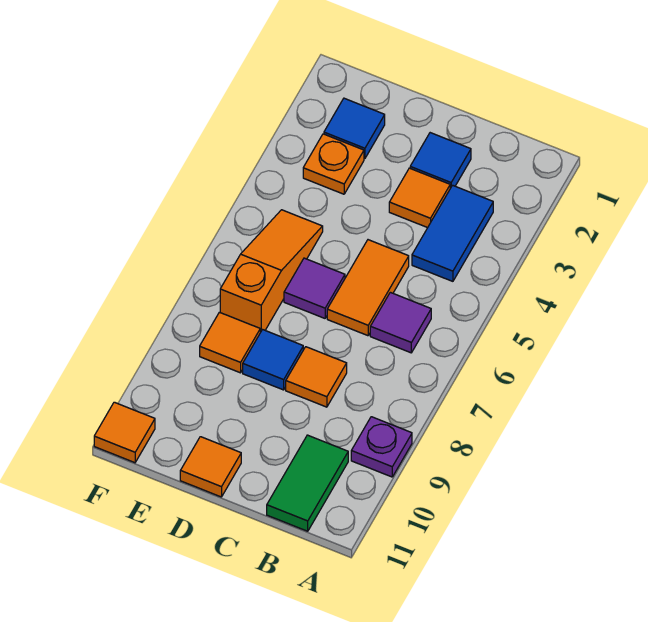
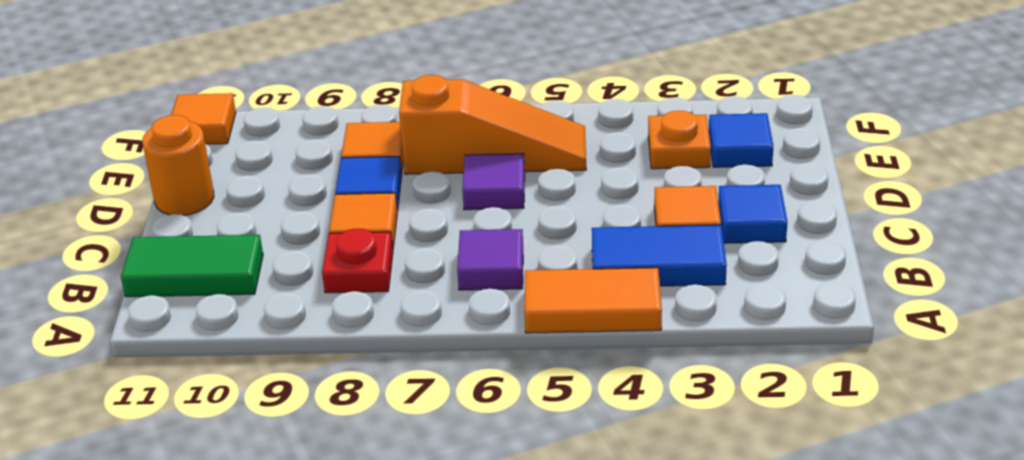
purple 1x1 plate [351,417,412,477] -> none
none -> red 1x1 plate [322,229,393,293]
orange 1x2 tile [327,240,409,336] -> orange 1x2 tile moved to [524,268,662,333]
orange 1x1 tile [180,437,241,497] -> orange 1x1 round brick [142,115,214,215]

